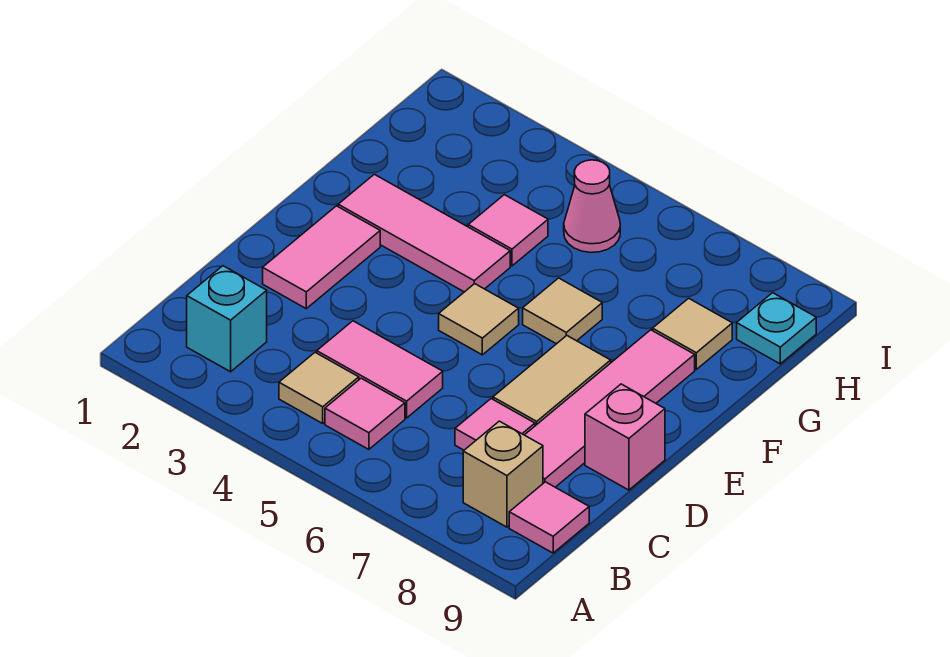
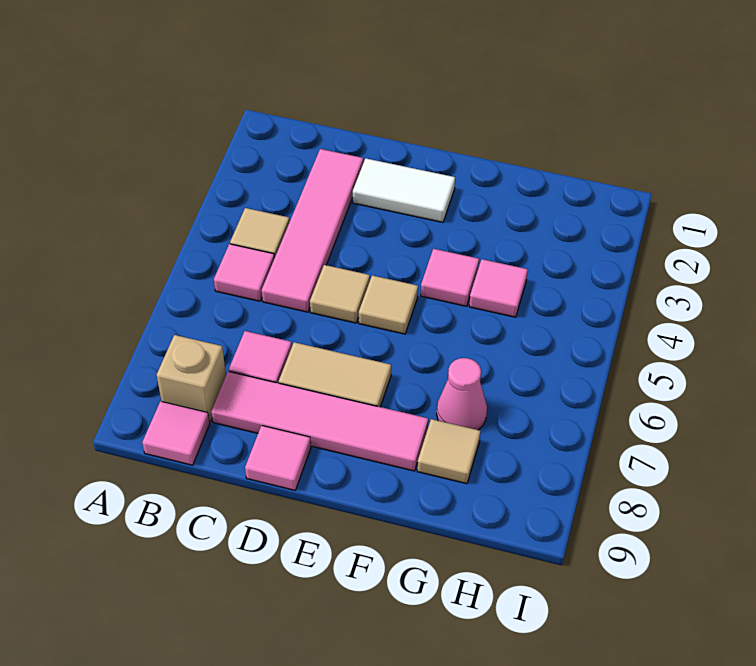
cyan 1x1 brick [187,266,267,372] -> none
pink 1x2 tile [317,321,443,418] -> pink 1x4 tile [262,149,363,312]
pink 1x2 tile [263,206,380,308] -> white 1x2 tile [353,158,455,222]
pink 1x1 brick [585,384,665,490] -> pink 1x1 tile [245,426,311,490]
pink 1x3 tile [338,174,510,292] -> pink 1x1 tile [421,249,479,306]
tan 1x1 tile [523,278,602,344] -> tan 1x1 tile moved to [310,265,370,323]
pink 1x1 cone [564,160,620,253] -> pink 1x1 cone moved to [437,358,487,430]
cyan 1x1 plate [737,293,816,364] -> none

